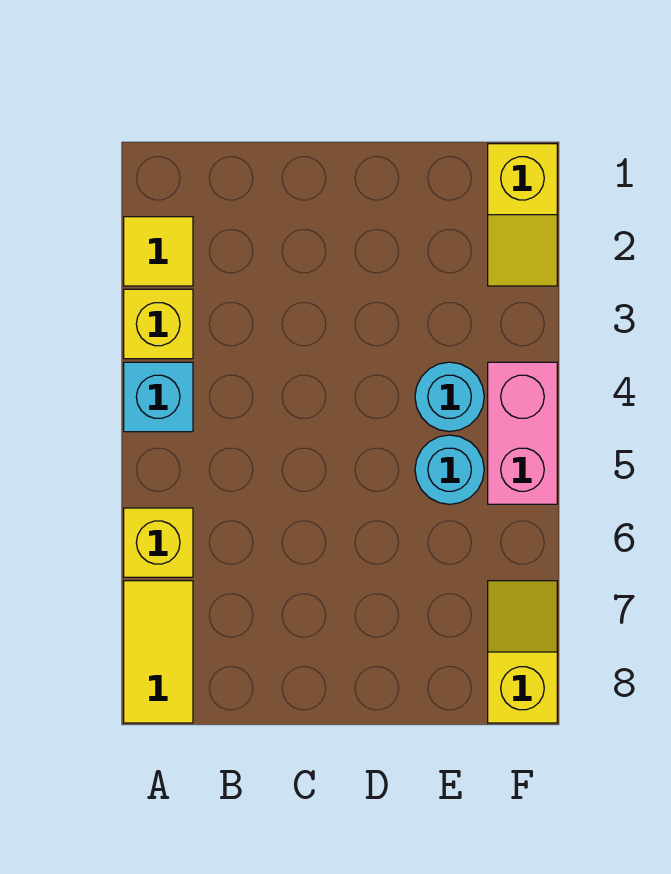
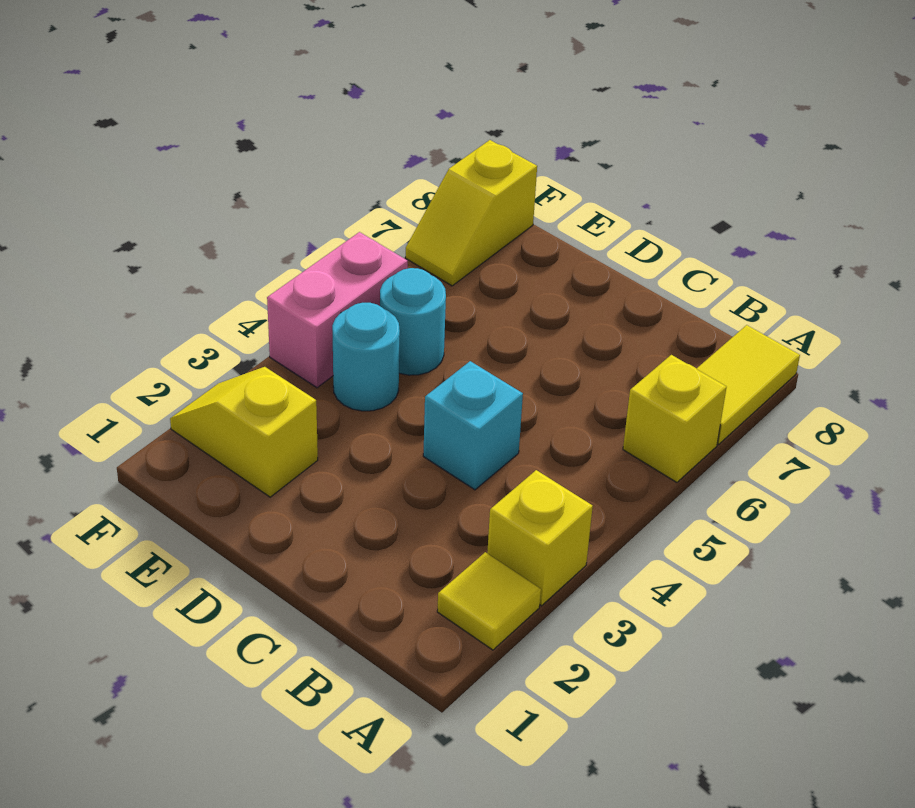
cyan 1x1 brick [124,362,193,432] -> cyan 1x1 brick moved to [423,361,523,490]
yellow 1x2 slope [488,144,557,286] -> yellow 1x2 slope turned to [170,367,318,497]

